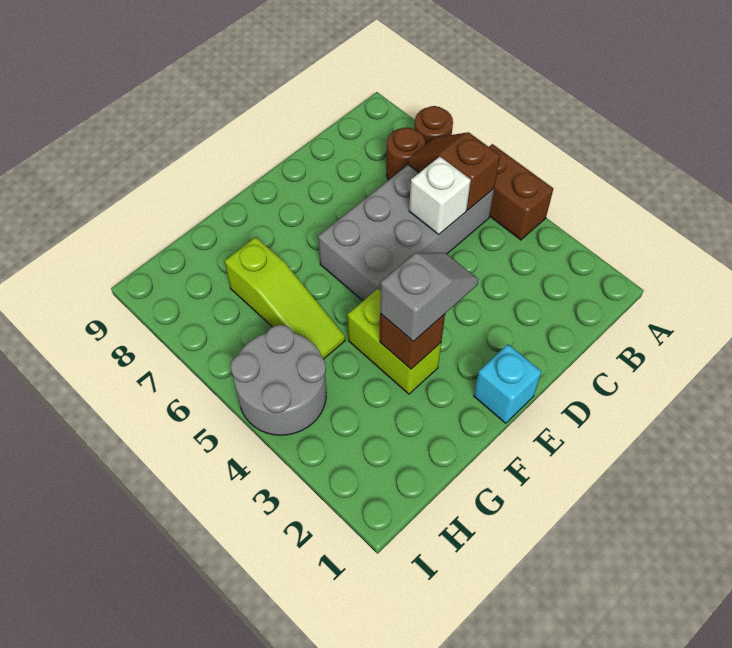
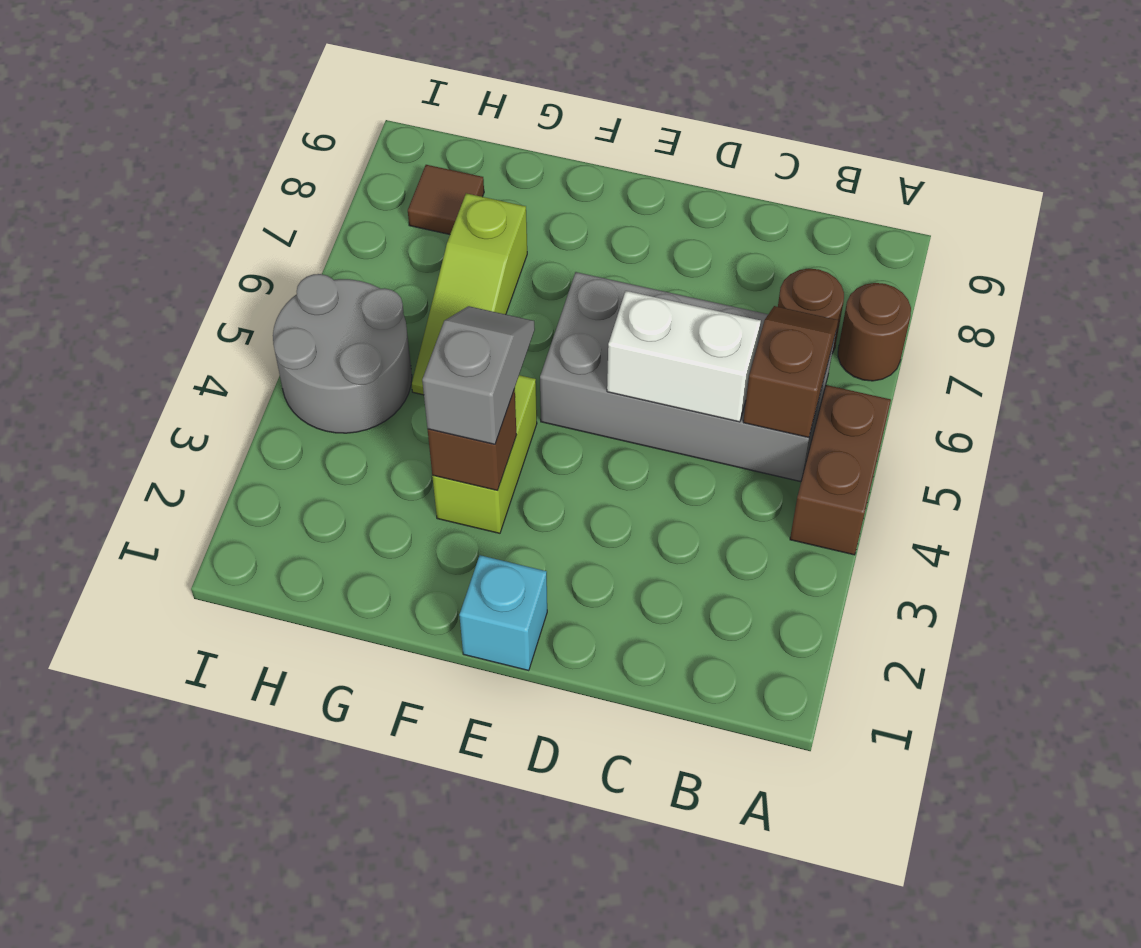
white 1x1 brick [409,157,471,234] -> white 1x2 brick [607,291,761,422]
grey 1x2 slope [380,252,478,342] -> grey 1x2 slope turned to [422,306,535,444]
none -> brown 1x1 tile [408,165,484,234]

